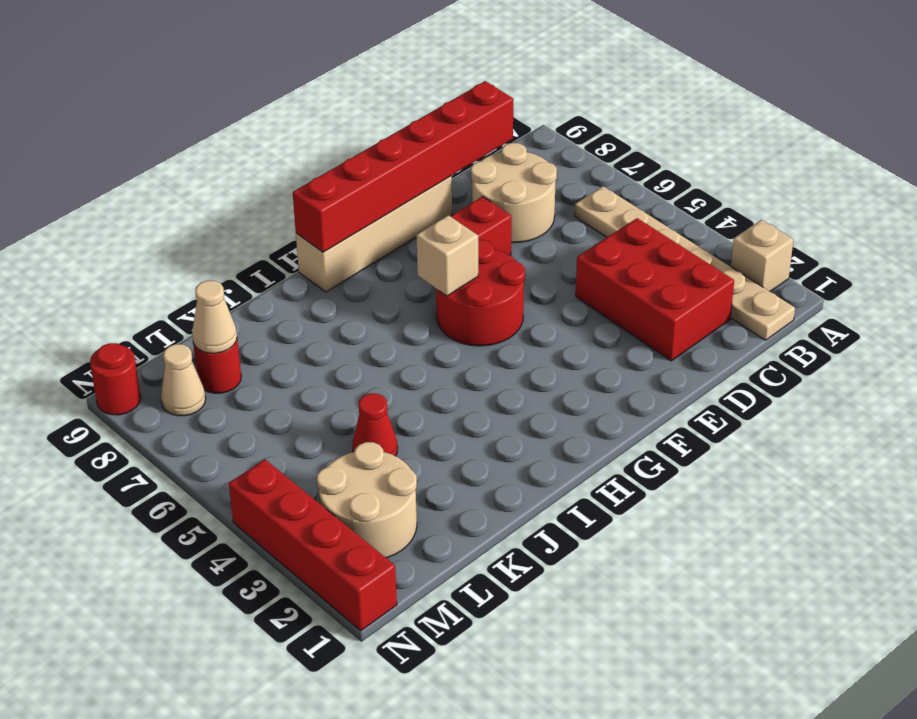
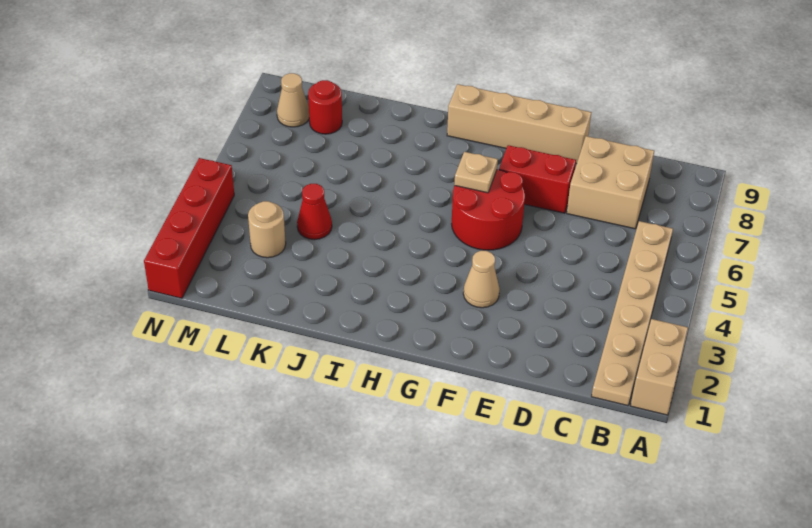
tan 1x1 brick [731,220,794,291] -> tan 1x2 brick [631,319,688,415]
red 2x3 brick [576,218,734,361] -> none
tan 2x2 round brick [471,143,557,243] -> tan 2x2 brick [567,136,654,229]
red 1x6 brick [293,81,513,252] -> none
tan 1x1 brick [416,215,478,296] -> tan 1x1 plate [454,152,498,193]
tan 2x2 round brick [317,442,417,558] -> tan 1x1 round brick [248,201,286,258]
tan 1x1 cone [192,281,237,353] -> tan 1x1 cone moved to [463,251,500,308]
red 1x1 round brick [90,343,141,415] -> none

